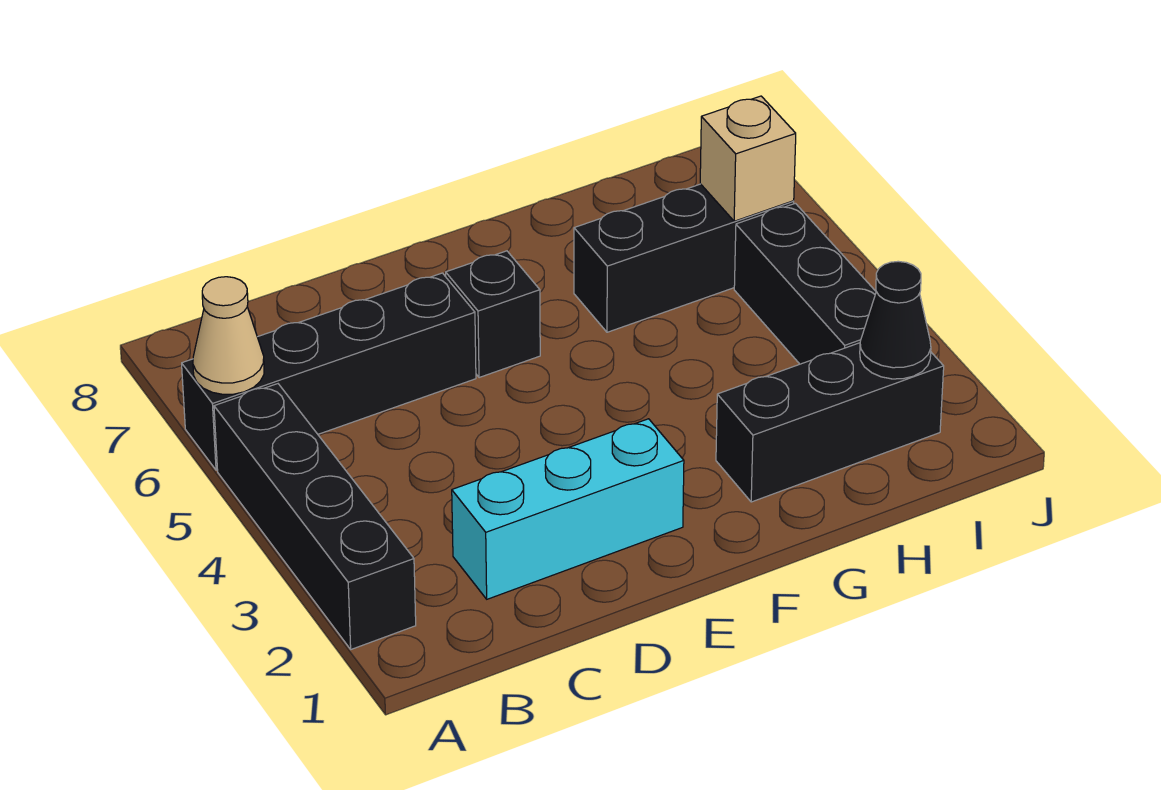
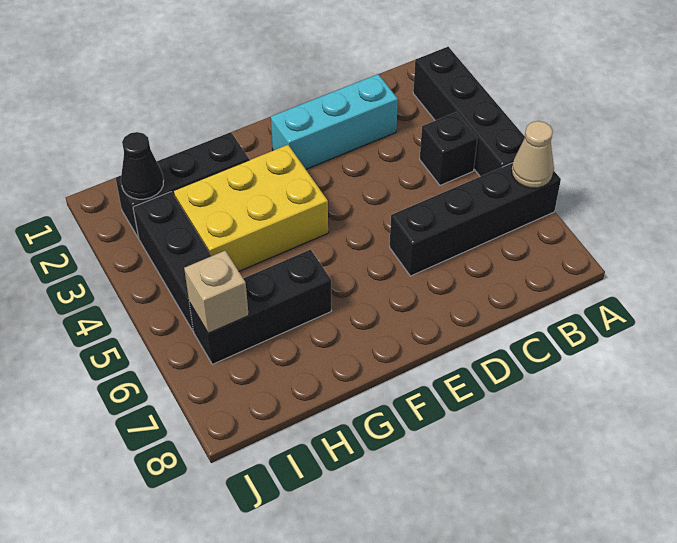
black 1x1 brick [446,251,540,378] -> black 1x1 brick moved to [420,112,477,185]
none -> yellow 2x3 brick [173,145,328,271]

